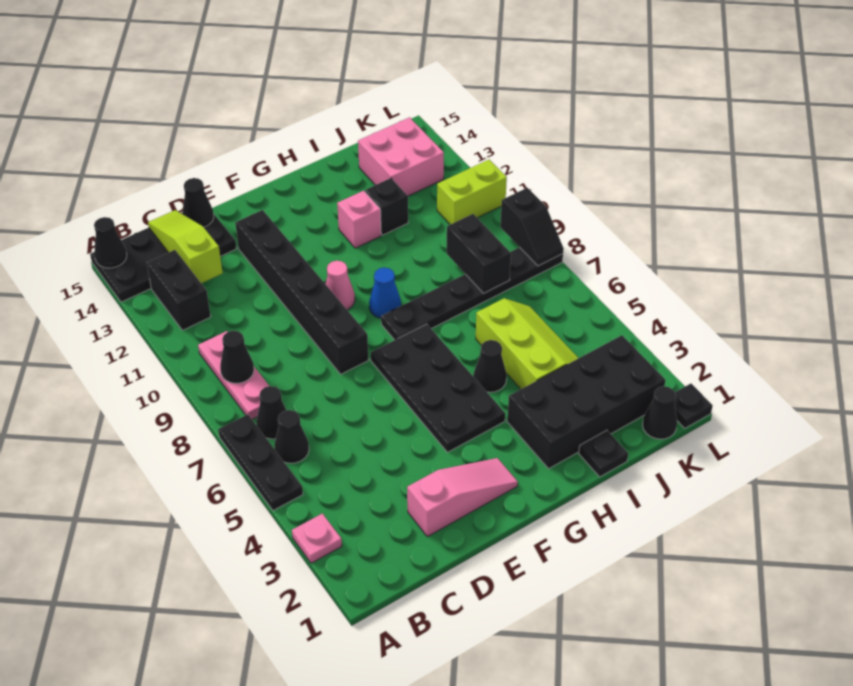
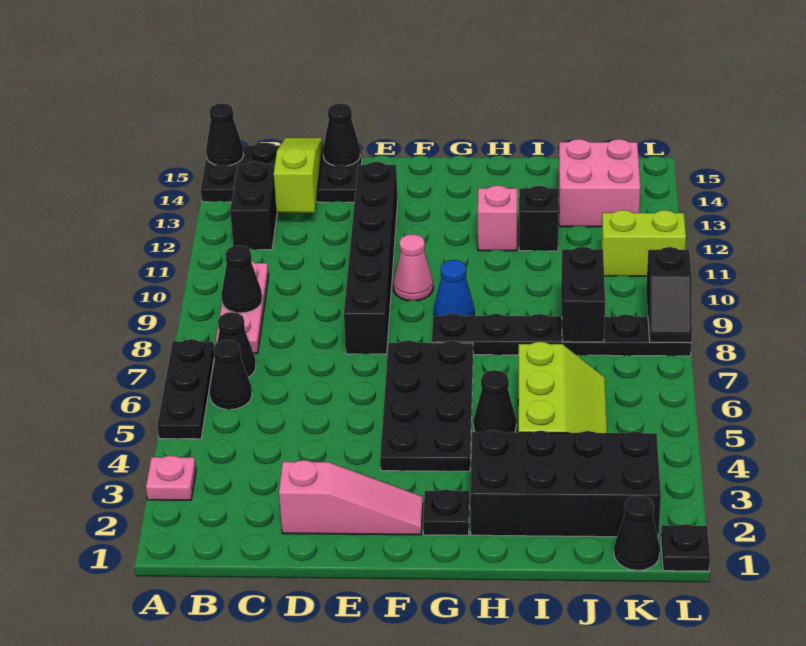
black 1x1 plate [579,430,628,477] -> black 1x1 plate moved to [423,489,469,535]

